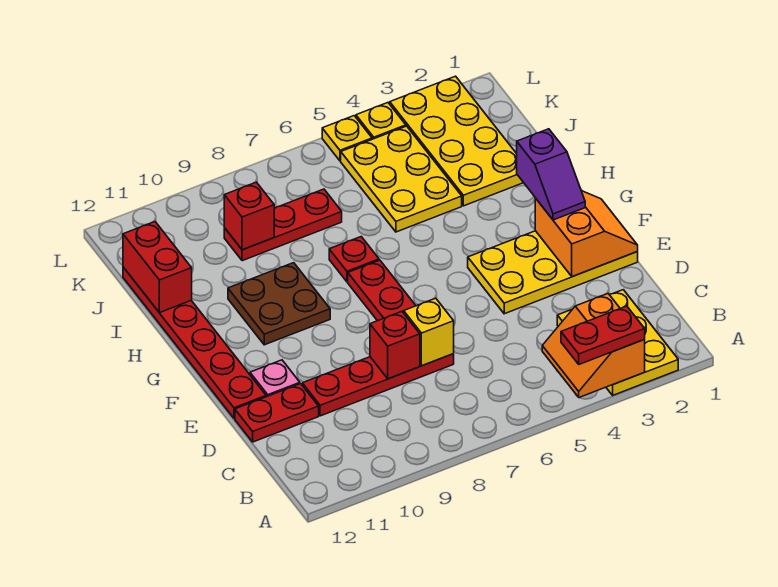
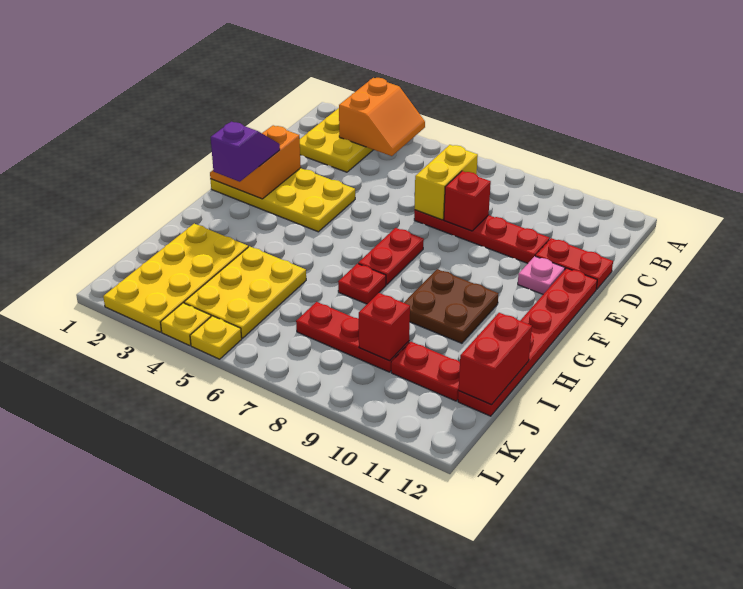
red 1x2 plate [561,306,645,364] -> red 1x2 plate moved to [391,342,460,401]
yellow 1x1 brick [404,298,454,366] -> yellow 1x2 brick [415,145,478,220]

